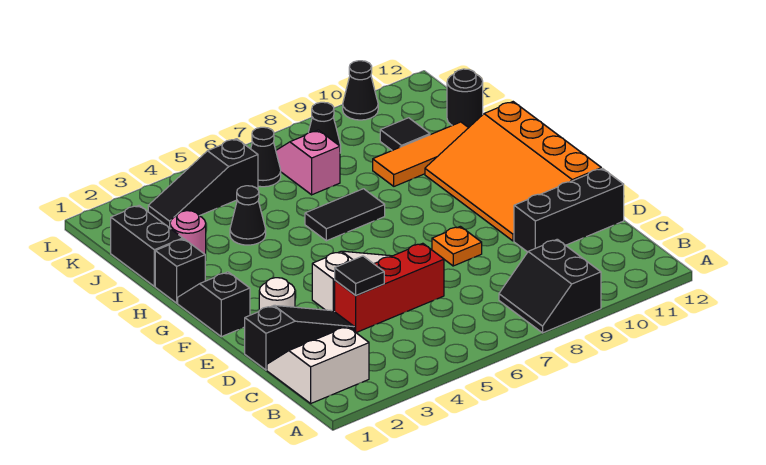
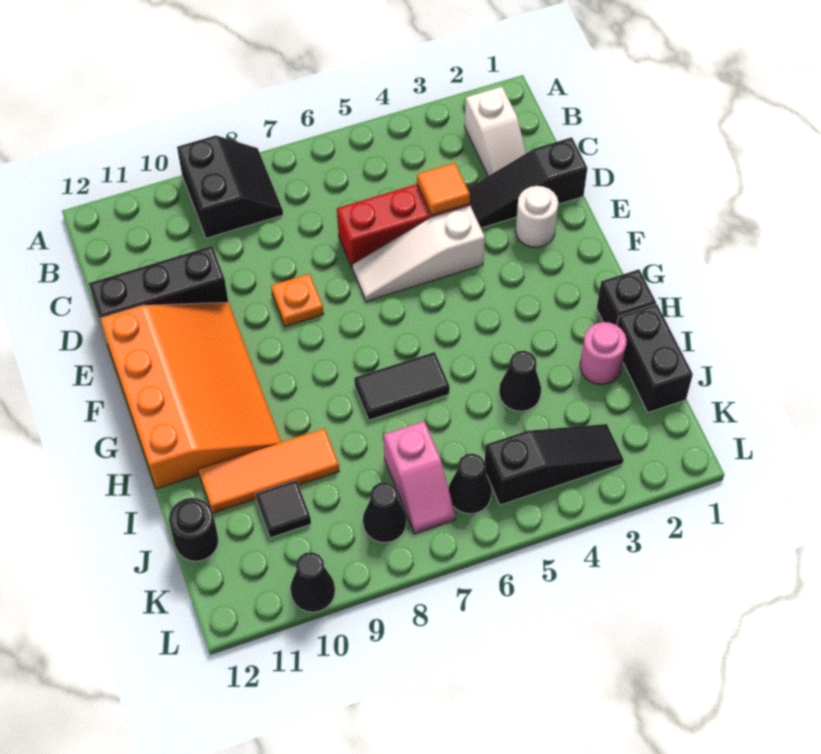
white 2x2 slope [267,326,369,403] -> white 1x2 slope [465,87,526,176]
black 1x1 tile [335,256,384,296] -> orange 1x1 tile [417,163,470,215]
black 1x2 slope [178,272,250,337] -> none

